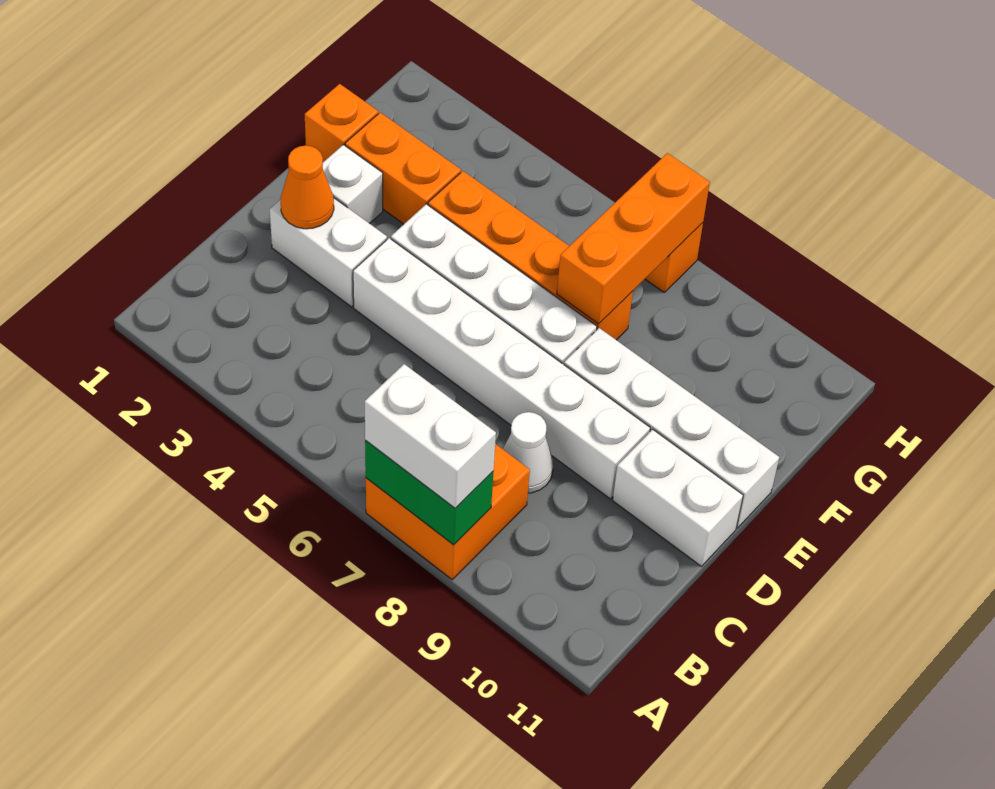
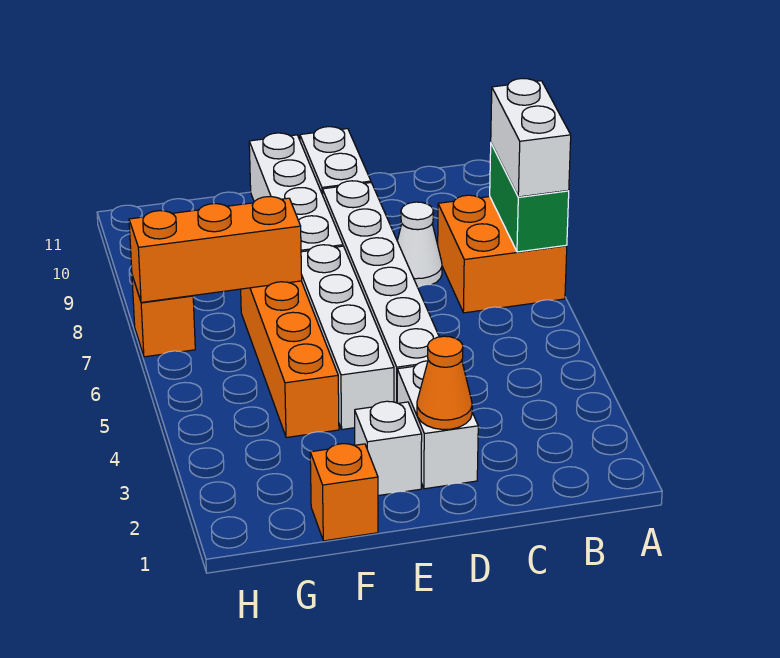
orange 1x2 brick [345,112,461,224] -> none

